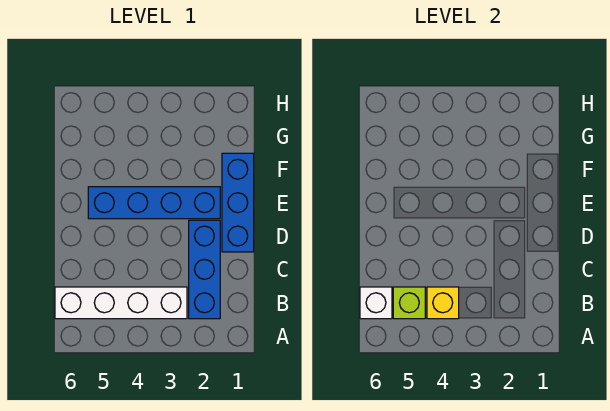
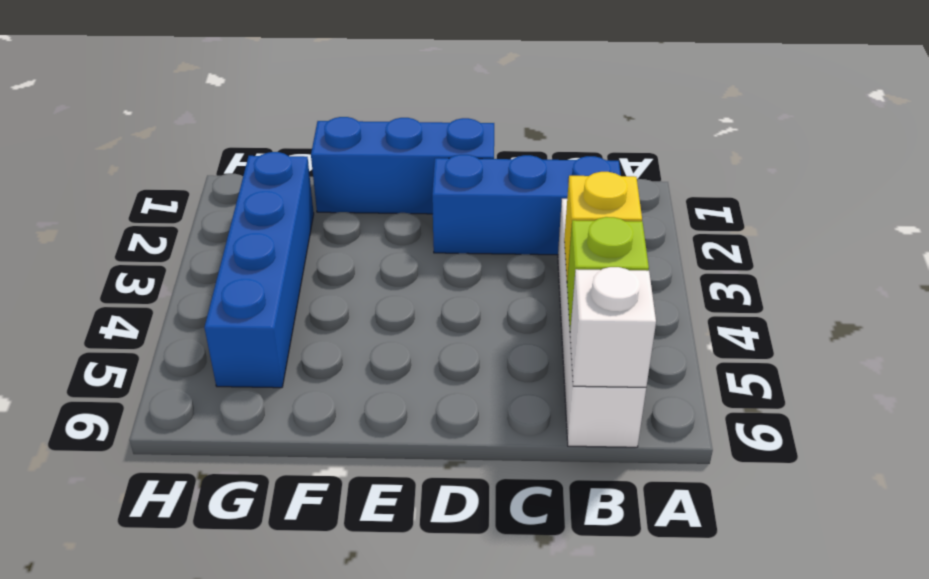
blue 1x4 brick [88,187,220,219] -> blue 1x4 brick moved to [204,152,314,388]

